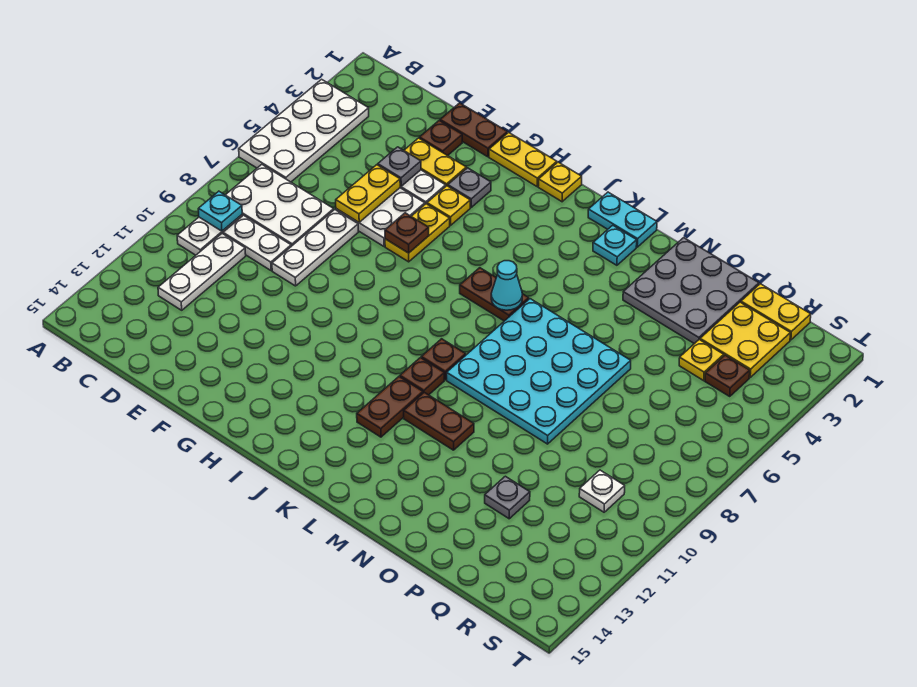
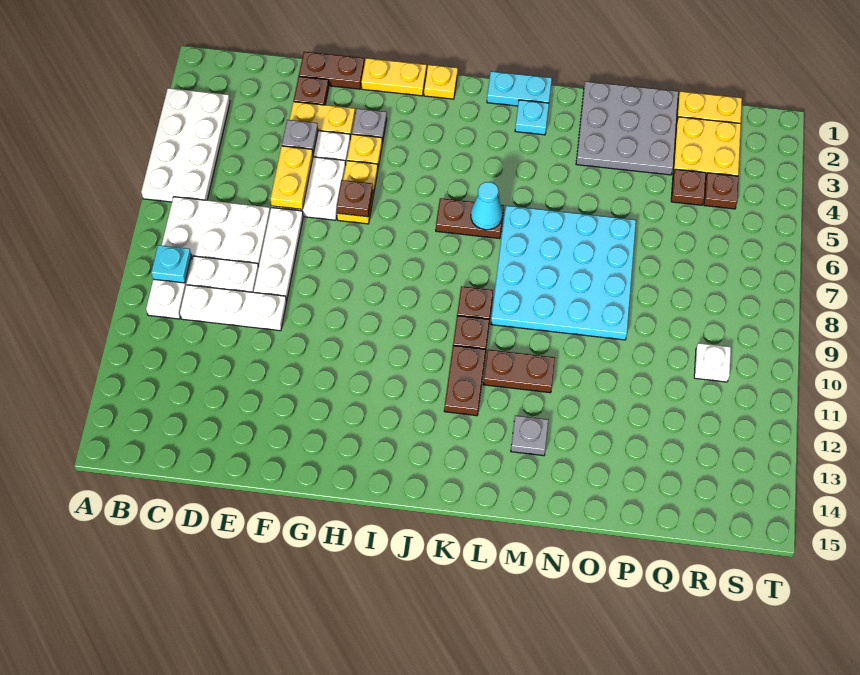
white 1x3 plate [158,234,246,310] -> white 1x3 plate turned to [180,285,286,331]
grey 1x1 plate [485,476,530,519] -> grey 1x1 plate moved to [511,415,548,456]
yellow 1x1 plate [679,340,724,381] -> brown 1x1 plate [671,169,706,205]

